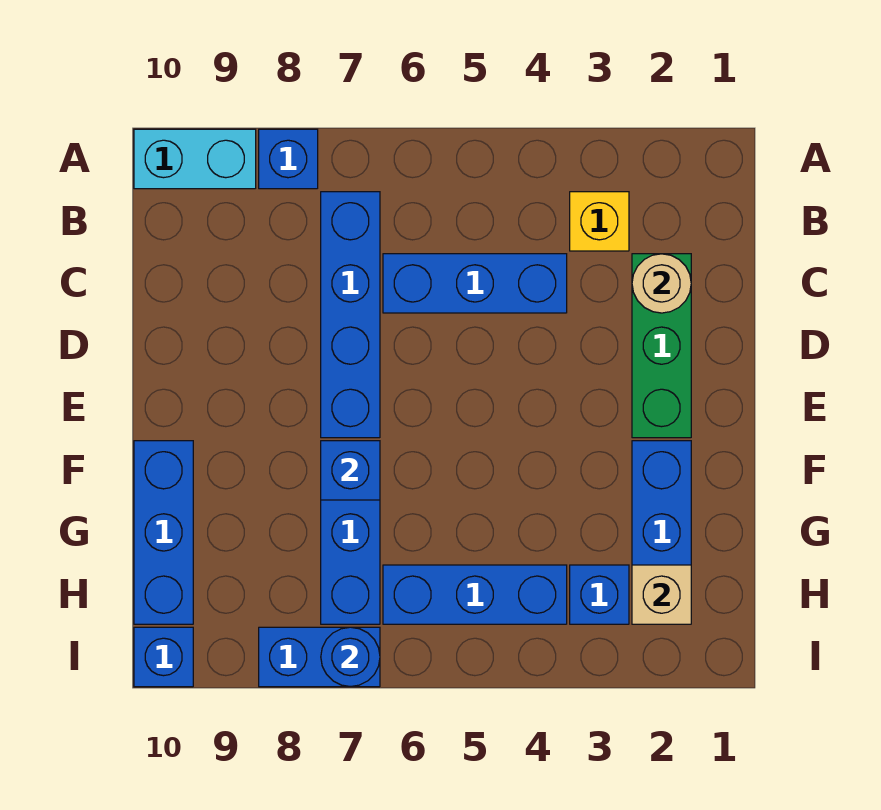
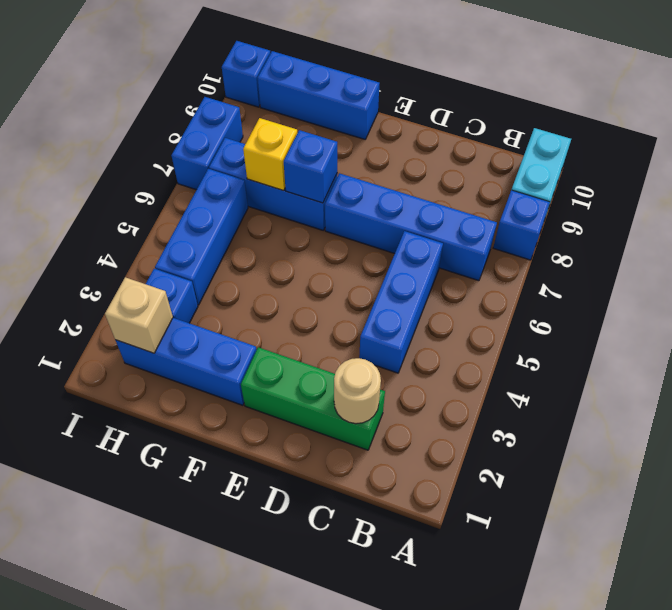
yellow 1x1 brick [570,192,629,251] -> yellow 1x1 brick moved to [243,118,297,190]
blue 1x1 round brick [321,627,380,687] -> none

